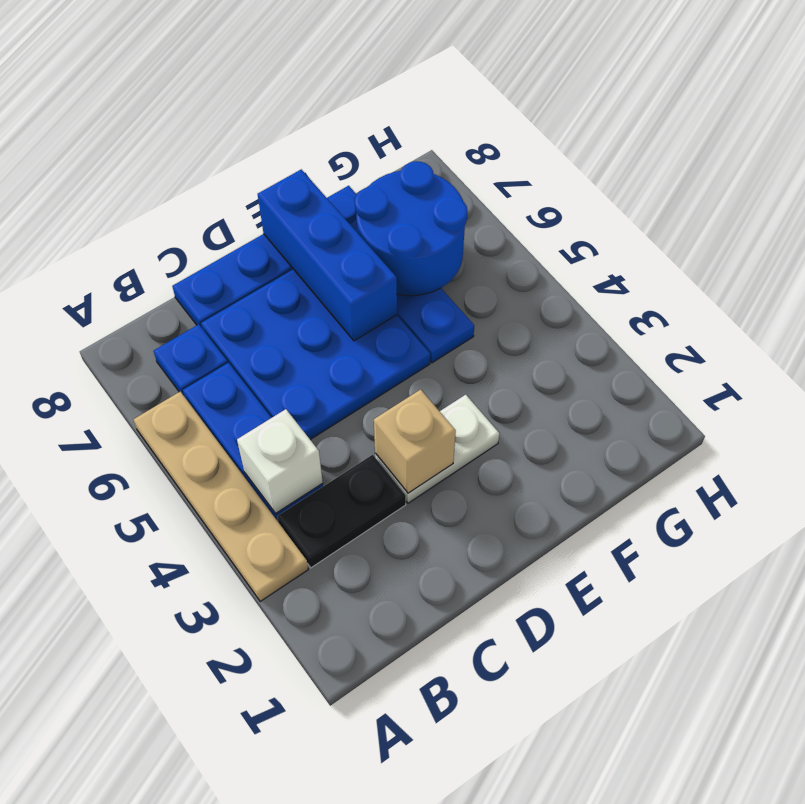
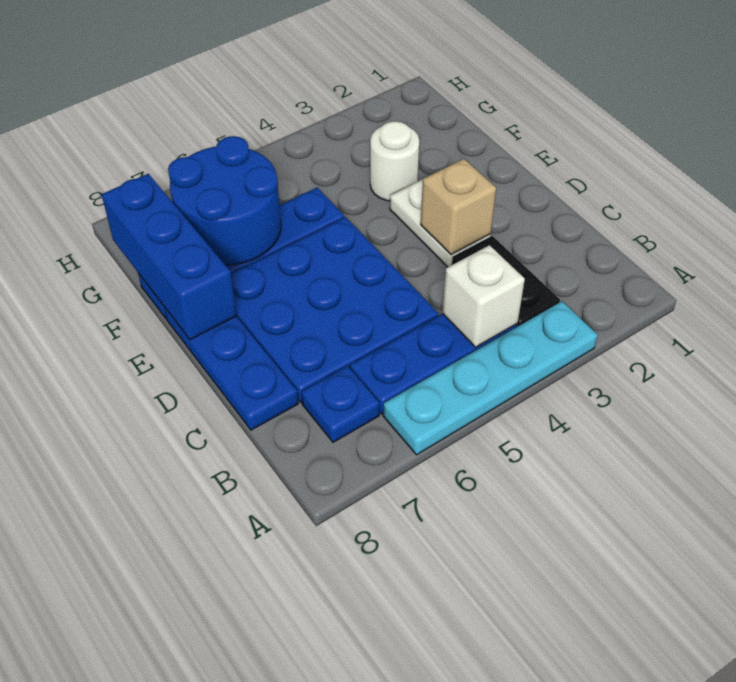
tan 1x4 plate [133,392,308,602] -> cyan 1x4 plate [383,301,598,455]
blue 1x3 brick [258,169,397,341] -> blue 1x3 brick turned to [102,174,237,340]
none -> white 1x1 round brick [370,121,419,201]

